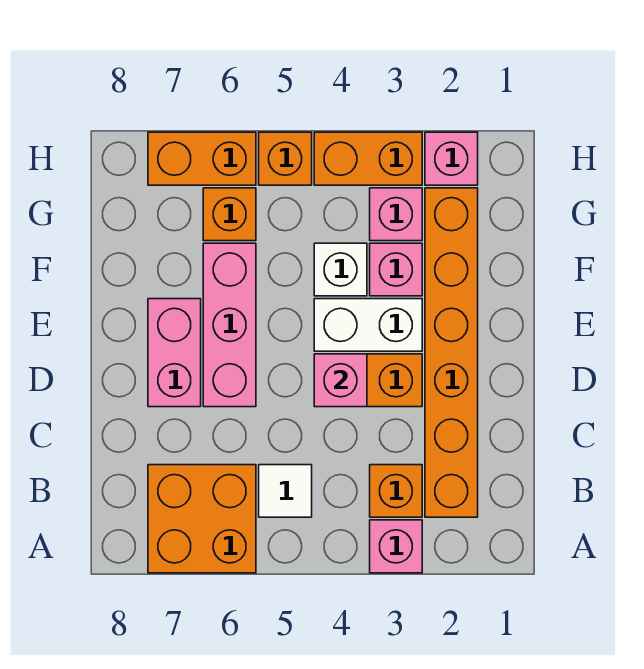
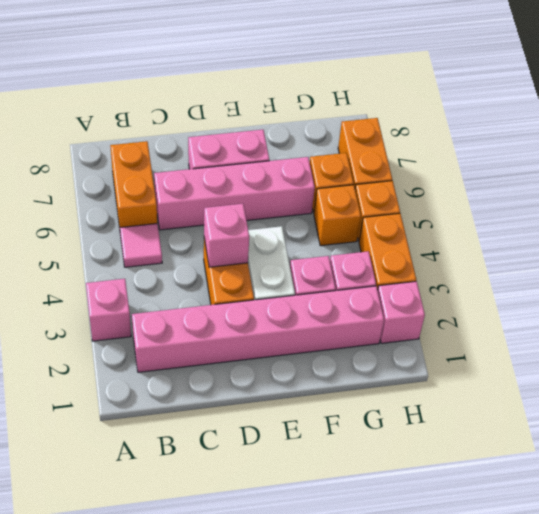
orange 2x2 brick [148,465,256,573] -> orange 1x2 brick [110,141,157,227]
orange 1x6 brick [425,188,478,517] -> pink 1x6 brick [132,286,384,372]
orange 1x1 brick [370,465,422,517] -> orange 1x1 brick moved to [314,185,361,246]
white 1x1 tile [259,465,312,517] -> pink 1x1 tile [120,224,162,267]
pink 1x3 brick [203,243,256,407] -> pink 1x4 brick [154,157,315,230]
white 1x1 brick [314,243,367,296] -> none

